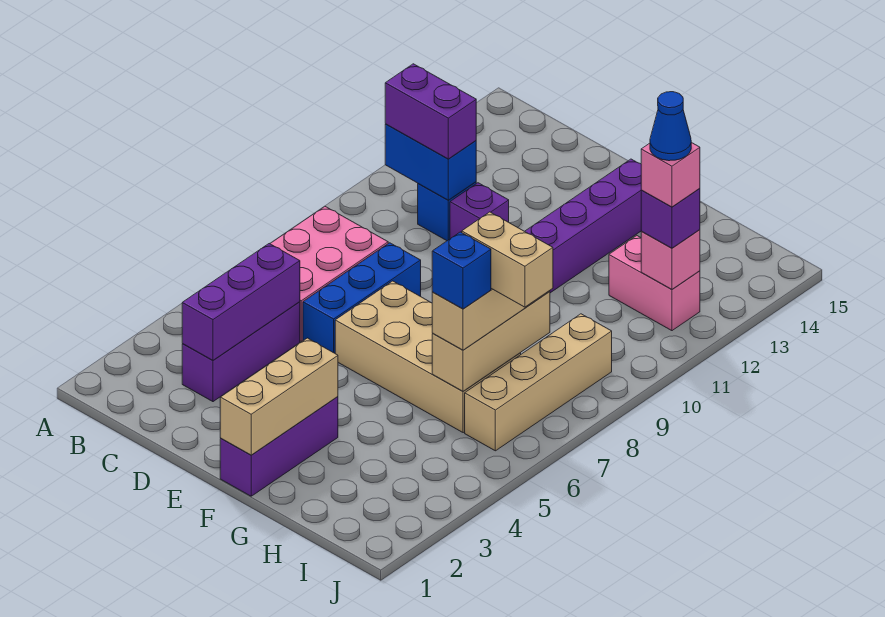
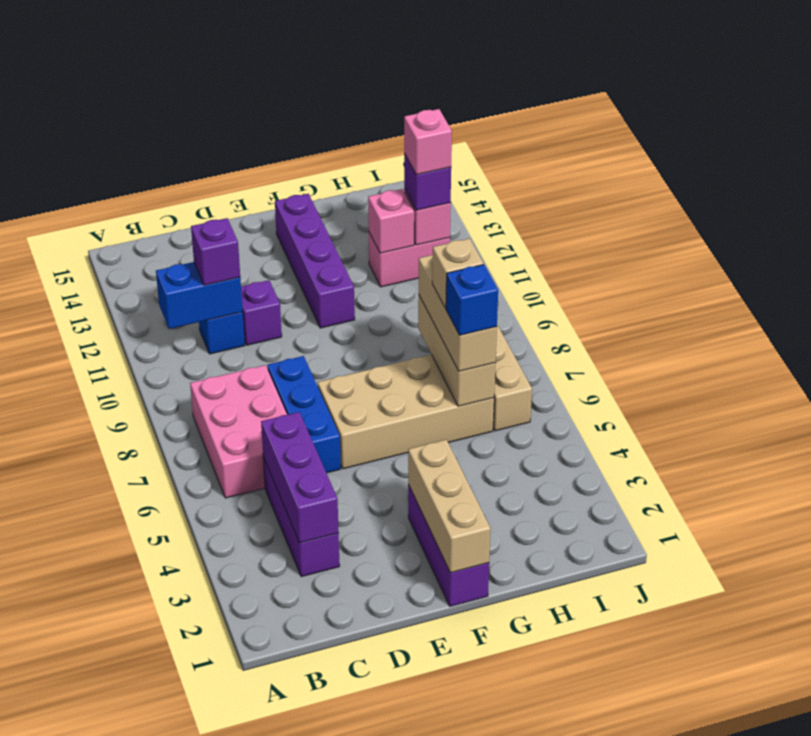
purple 1x2 brick [385,64,476,159] -> purple 1x1 brick [191,218,240,285]
tan 1x2 brick [462,212,553,307] -> tan 1x1 brick [432,238,484,308]
none -> pink 1x1 brick [368,189,414,253]
blue 1x1 cone [650,92,691,161] -> none

